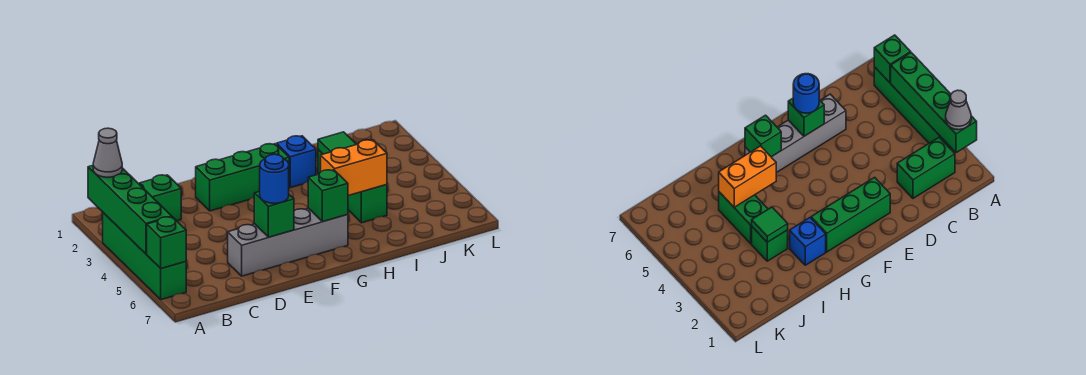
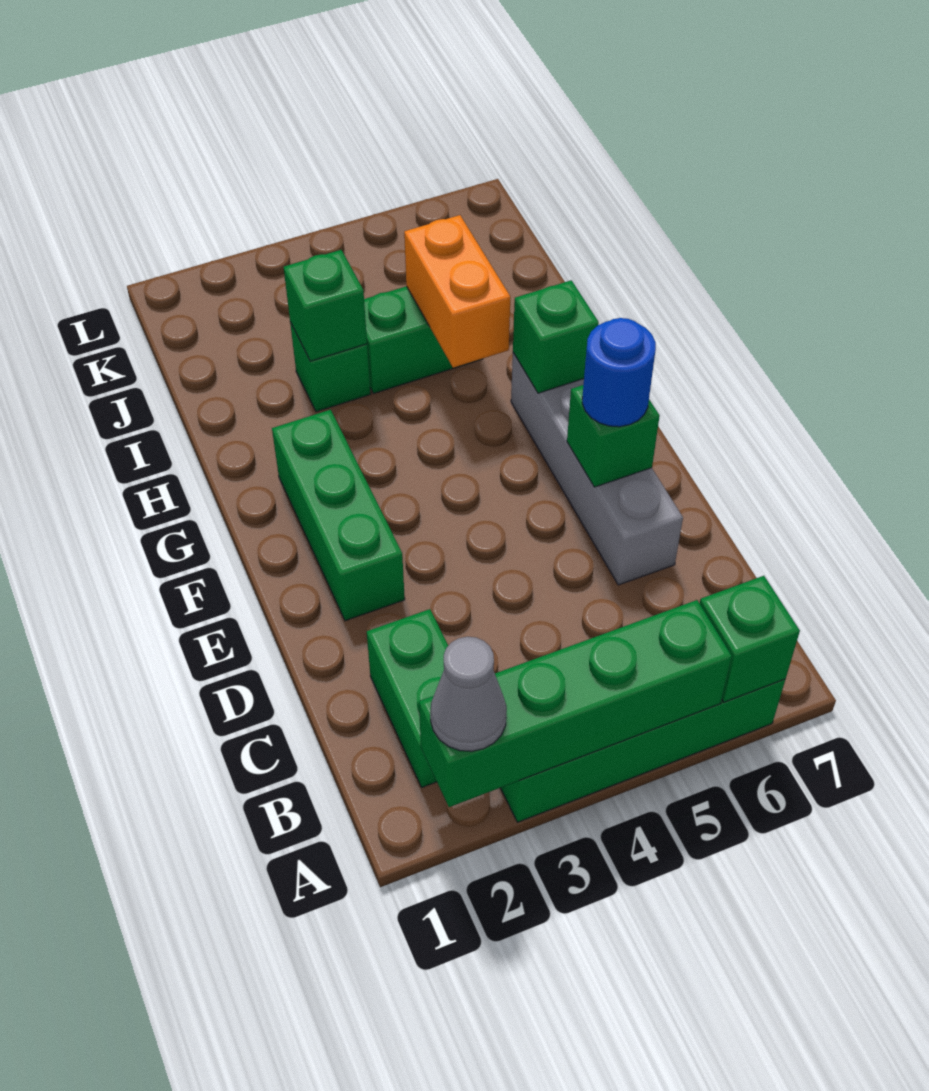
blue 1x1 brick [277,136,316,188] -> none
green 1x1 tile [318,132,357,154] -> green 1x1 brick [284,250,367,361]

